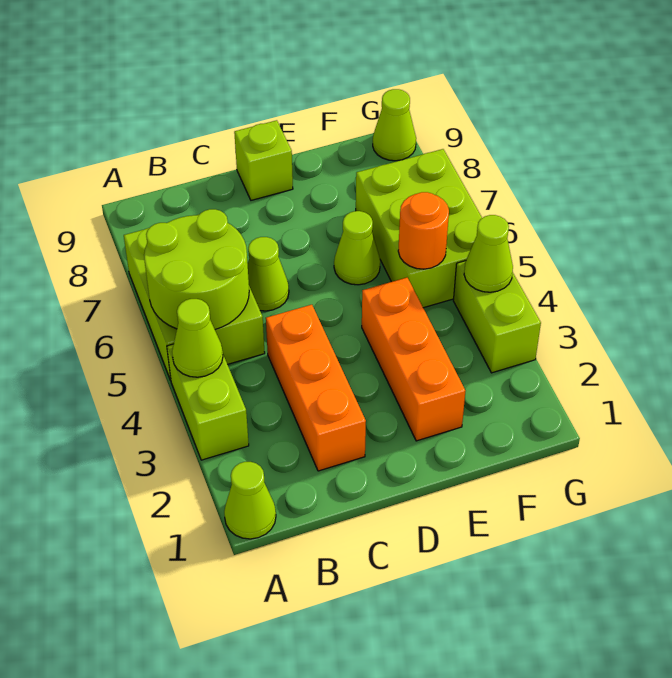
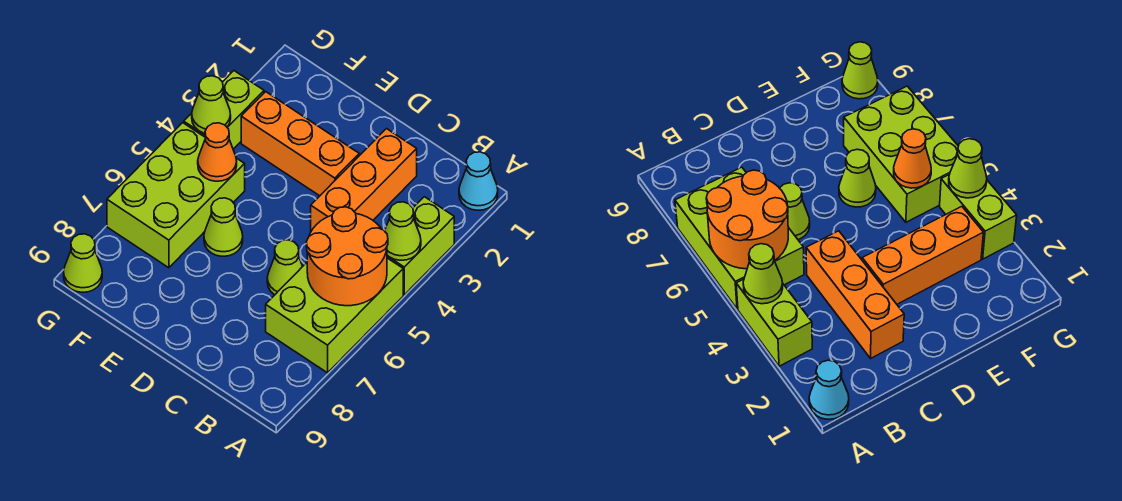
lime 1x1 cone [224,462,276,539] -> cyan 1x1 cone [459,152,498,210]
lime 2x2 round brick [144,209,249,329] -> orange 2x2 round brick [306,207,388,306]
lime 1x1 brick [234,120,293,200] -> none
orange 1x3 brick [362,278,465,441] -> orange 1x3 brick turned to [241,92,359,196]
orange 1x1 round brick [398,192,449,269] -> orange 1x1 cone [198,123,237,181]

